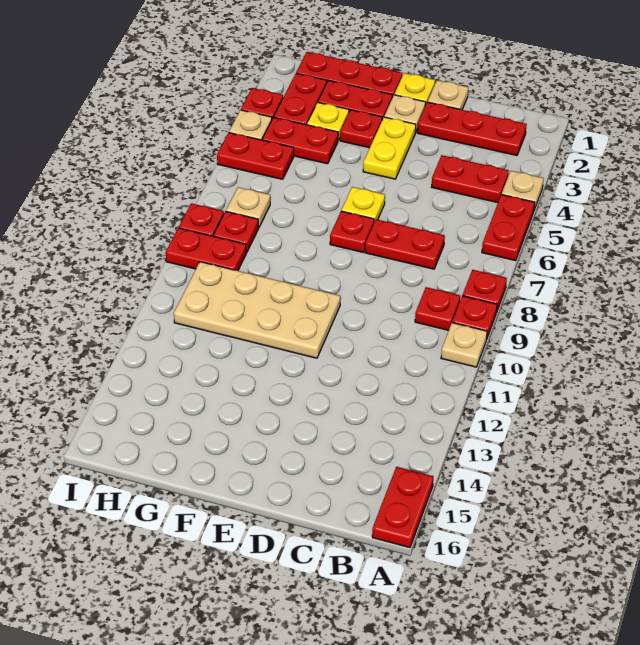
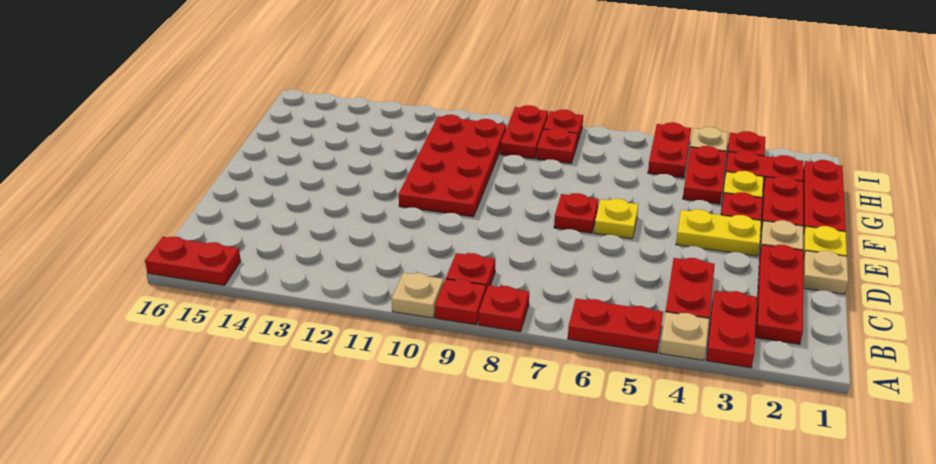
red 1x2 plate [365,219,445,269] -> red 1x2 plate moved to [706,291,757,368]
tan 2x4 plate [174,262,340,358] -> red 2x4 plate [399,115,506,217]
tan 1x1 plate [226,187,270,228] -> none

